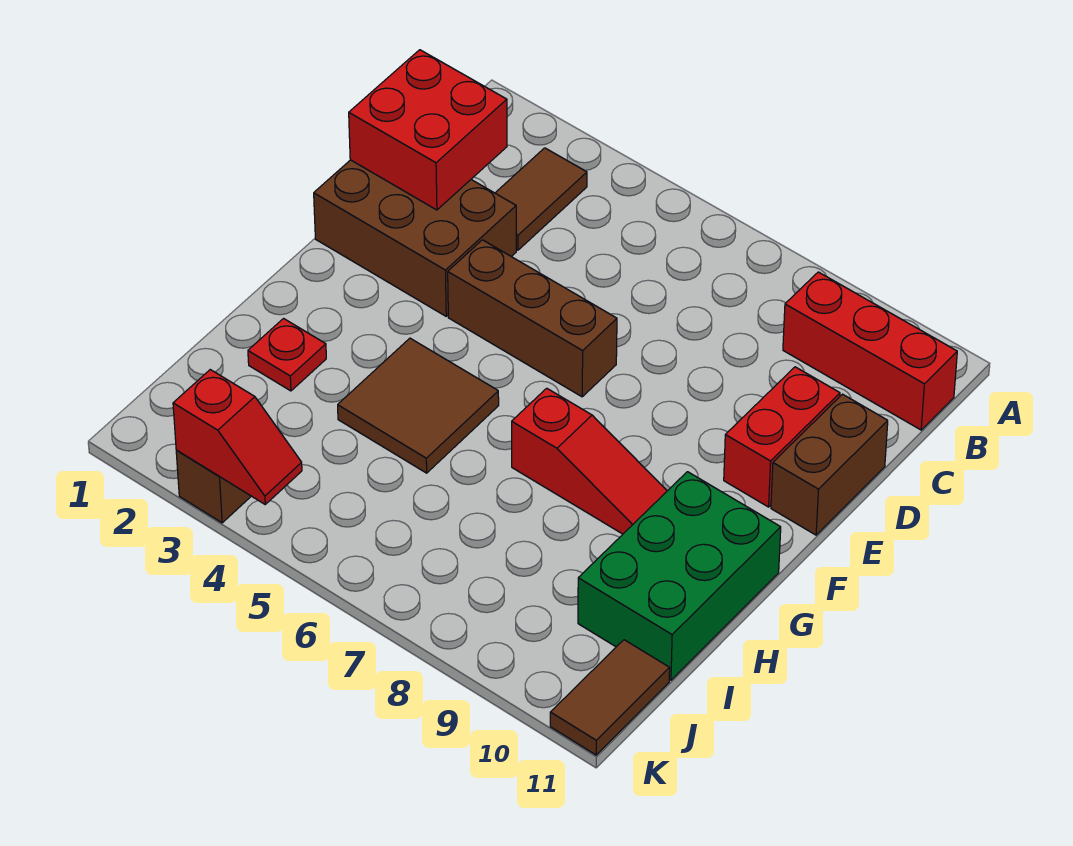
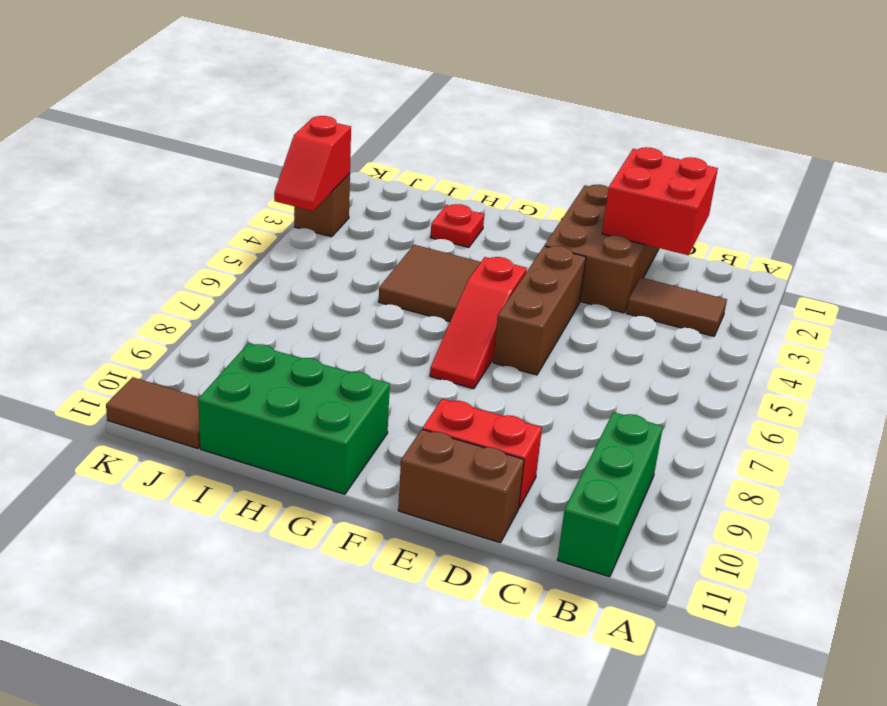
red 1x3 brick [783,272,957,430] -> green 1x3 brick [557,412,663,577]
red 1x3 slope [512,388,667,534] -> red 1x3 slope moved to [430,257,527,389]

